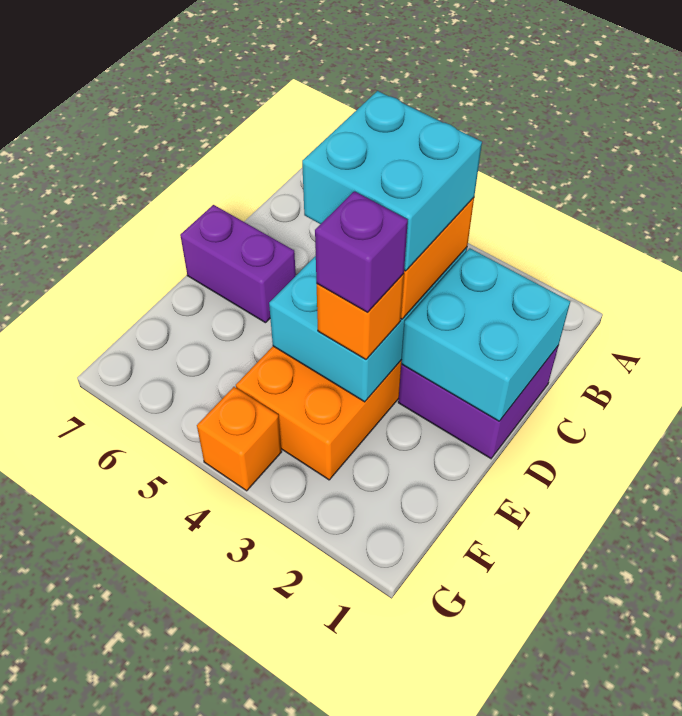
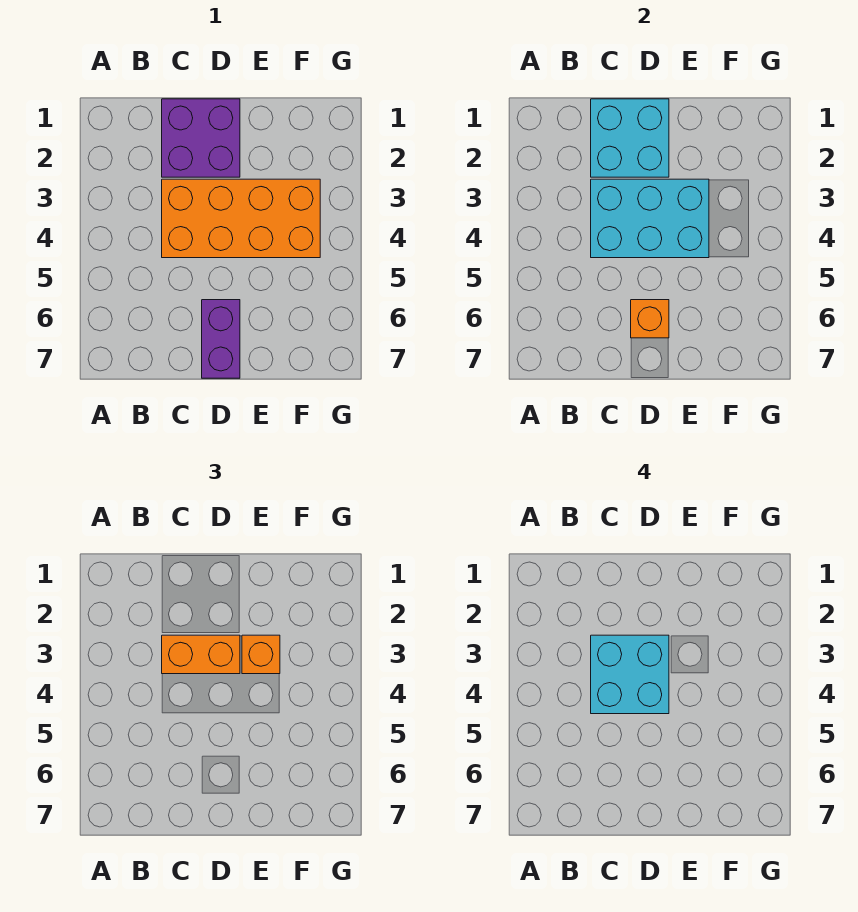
purple 1x1 brick [315,191,408,312] -> none
orange 1x1 brick [197,387,282,491] -> orange 1x1 brick moved to [631,300,669,338]

